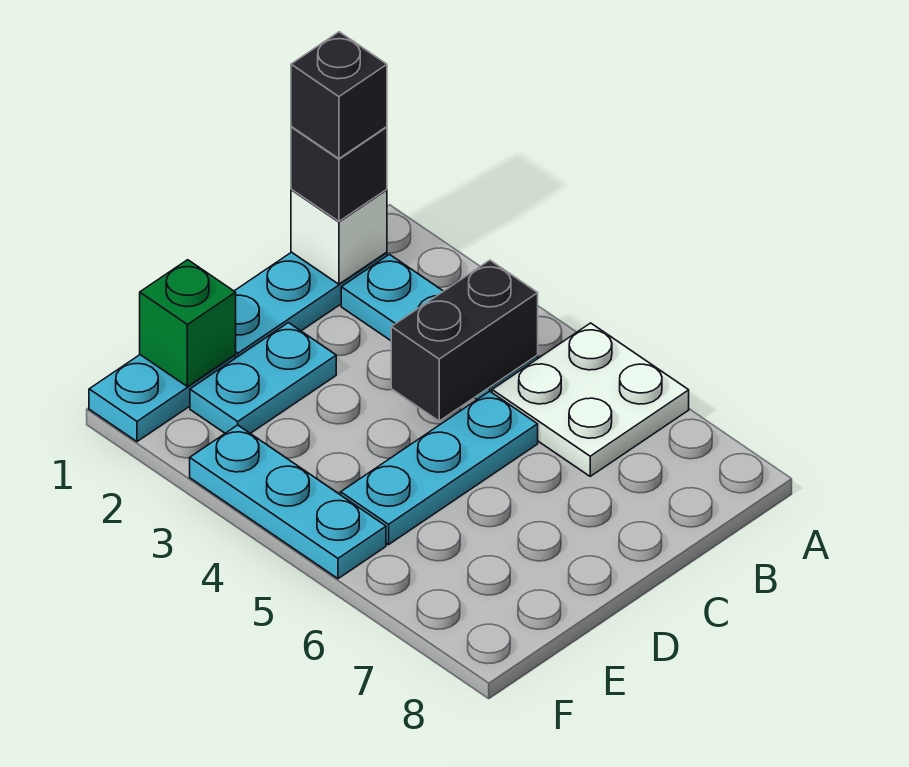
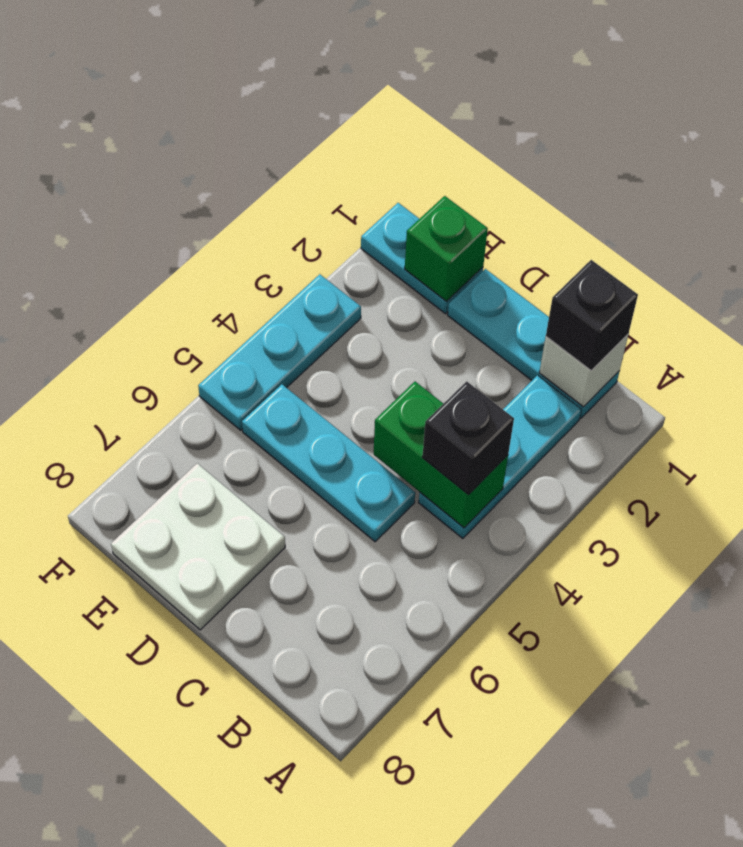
white 2x2 plate [492,323,689,476] -> white 2x2 plate moved to [111,463,285,630]
black 1x1 brick [291,32,387,159] -> black 1x1 brick moved to [422,381,514,494]
black 1x2 brick [391,260,538,421] -> green 1x2 brick [374,382,508,528]
cyan 1x2 plate [190,323,336,433] -> none

